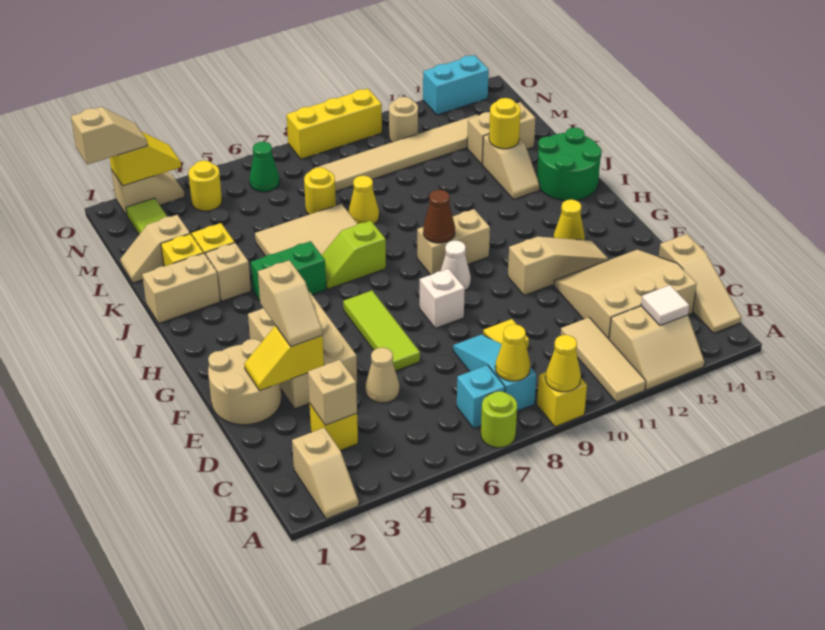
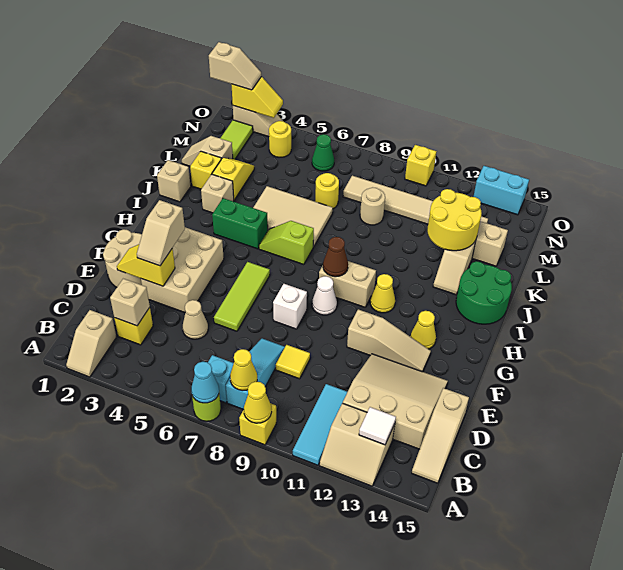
none -> cyan 1x1 cone [191,362,219,403]
tan 1x3 tile [561,317,646,402] -> cyan 1x3 tile [293,384,347,465]
tan 1x2 brick [142,253,220,323] -> tan 1x1 brick [157,160,191,202]
yellow 1x1 cone [349,176,379,224] -> yellow 1x1 cone moved to [370,274,395,313]
yellow 1x1 round brick [489,98,521,149] -> yellow 2x2 round brick [427,189,482,251]
tan 1x1 round brick [389,97,418,142] -> tan 1x1 round brick moved to [360,187,385,225]
yellow 1x3 brick [286,89,382,159] -> yellow 1x1 brick [405,145,436,186]

